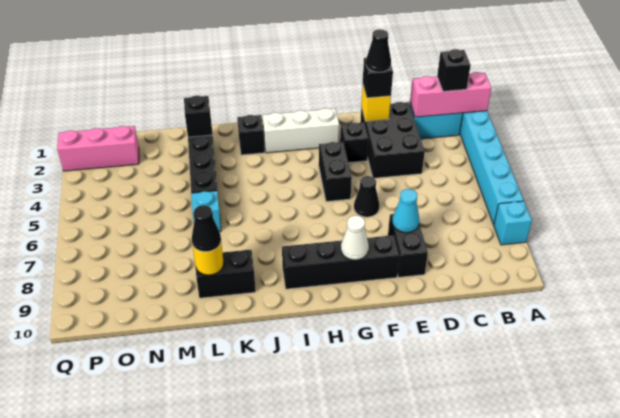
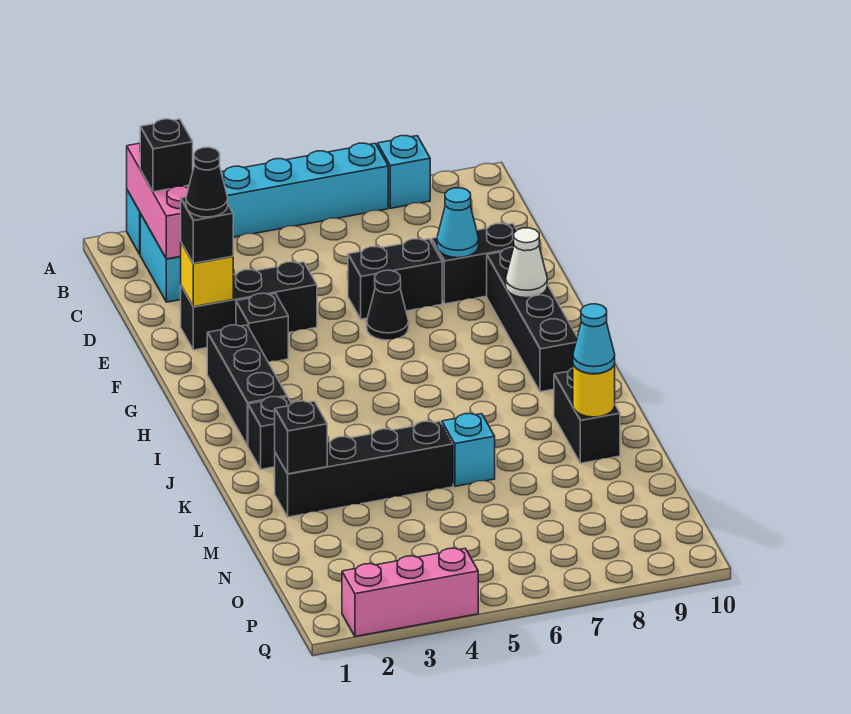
black 2x3 brick [360,102,425,178] -> black 1x3 brick [181,262,317,350]
white 1x3 brick [262,108,339,153] -> black 1x3 brick [207,325,287,445]
black 1x2 brick [319,142,352,202] -> black 1x2 brick moved to [348,239,442,319]
black 1x1 cone [192,205,221,252] -> cyan 1x1 cone [573,304,615,374]
pink 1x3 brick [57,126,139,171] -> pink 1x3 brick turned to [342,548,478,637]

